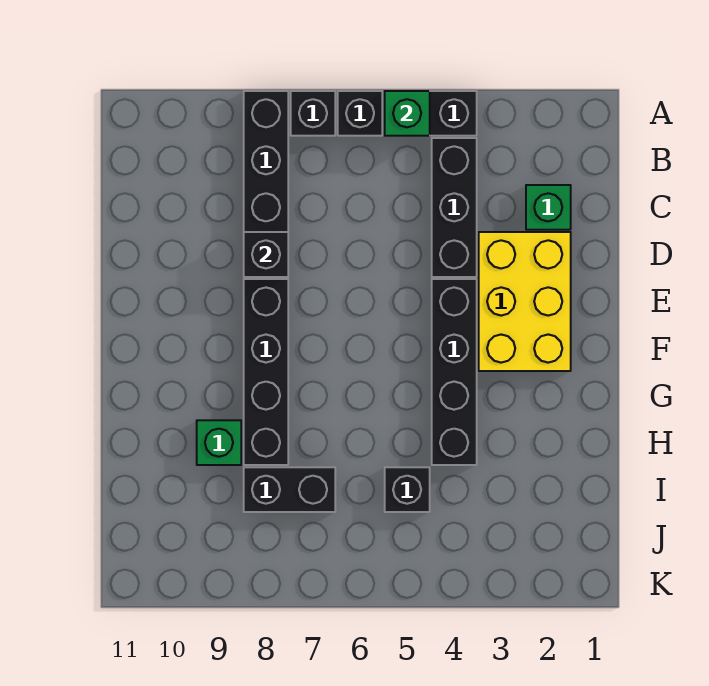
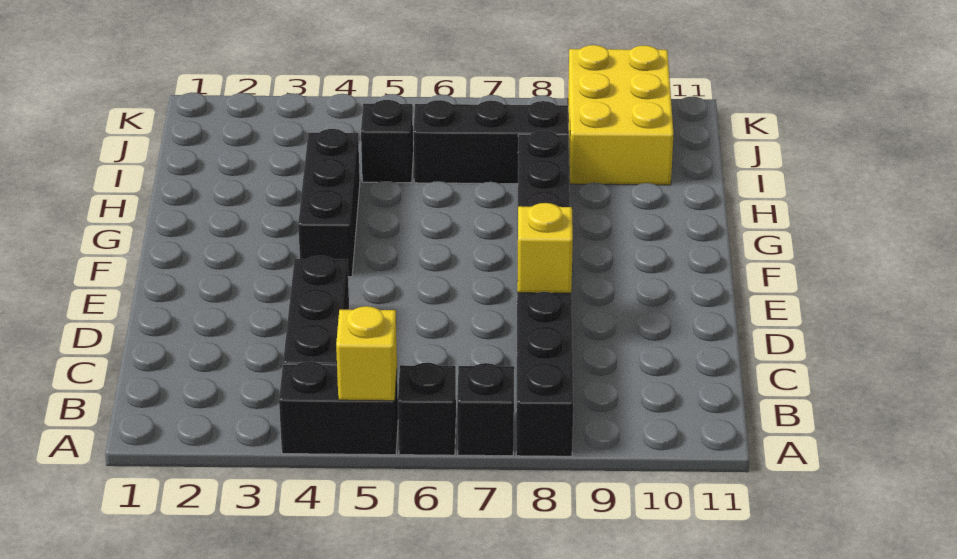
green 1x1 brick [385,91,430,136] -> yellow 1x1 brick [336,306,397,401]
green 1x1 brick [526,185,571,230] -> none
yellow 2x3 brick [479,232,571,371] -> yellow 2x3 brick moved to [568,45,673,185]
black 1x1 brick [244,232,288,277] -> yellow 1x1 brick [517,203,573,293]
black 1x4 brick [432,279,477,465] -> black 1x3 brick [298,129,360,277]
green 1x1 brick [197,420,241,465] -> none
black 1x2 brick [244,467,335,512] -> black 1x3 brick [413,100,568,184]

